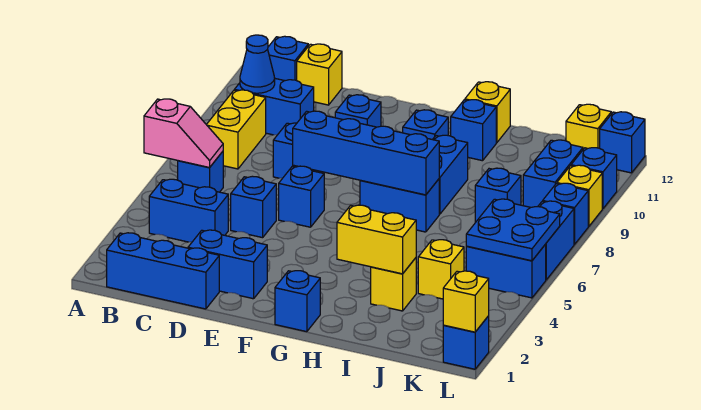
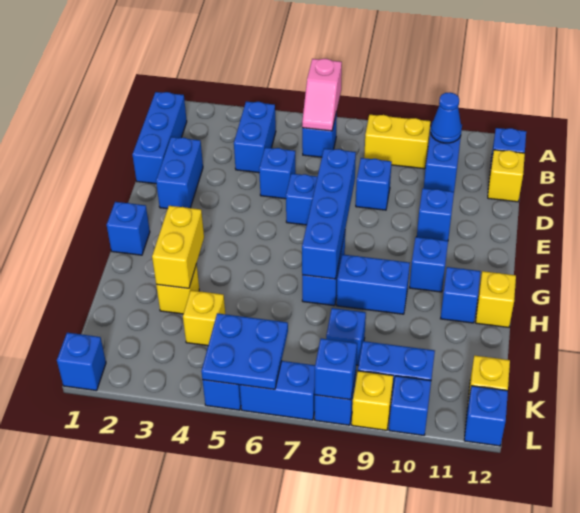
yellow 1x1 brick [443,271,489,332] -> none
none -> blue 1x1 brick [315,338,357,400]

